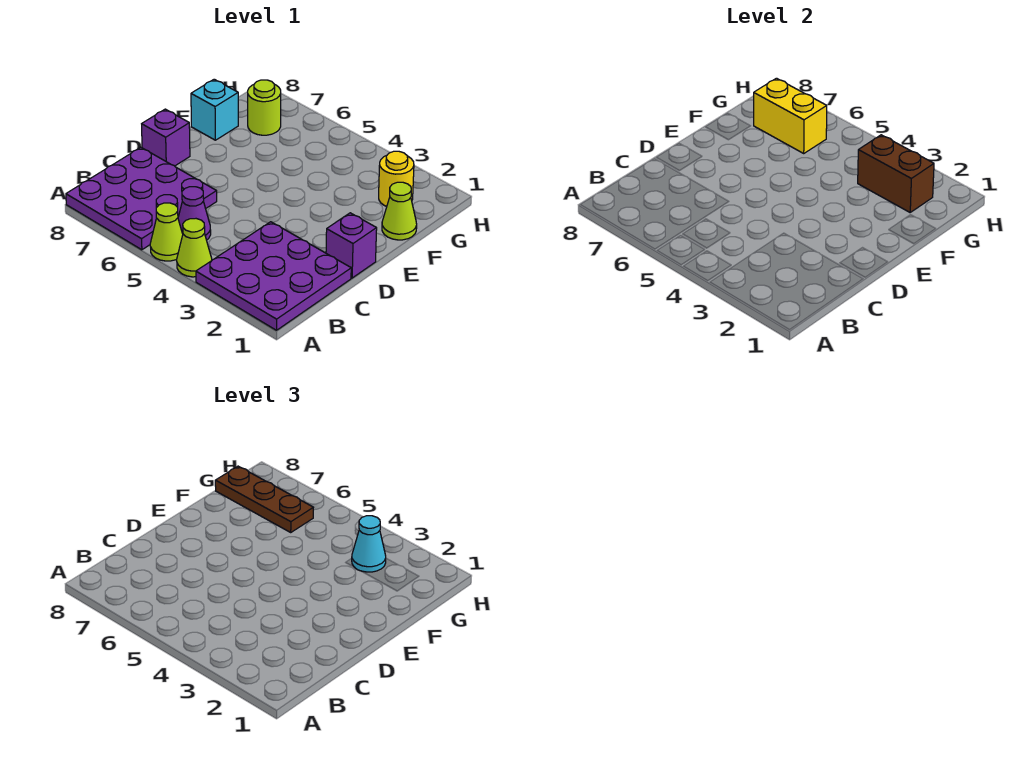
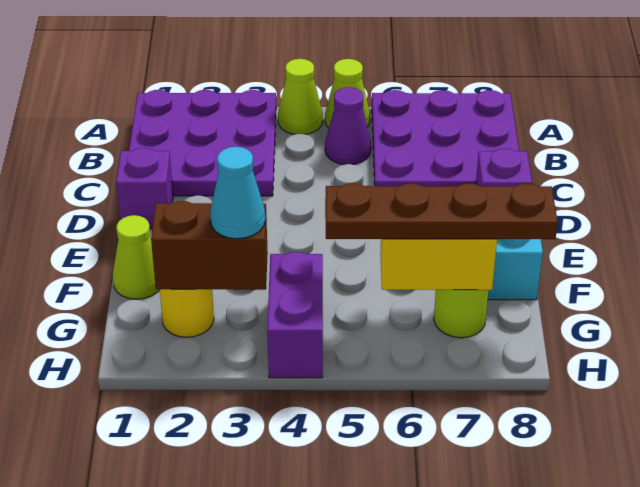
none -> purple 1x2 brick [267,252,323,378]
brown 1x3 plate [215,466,313,532] -> brown 1x4 plate [325,183,558,239]

